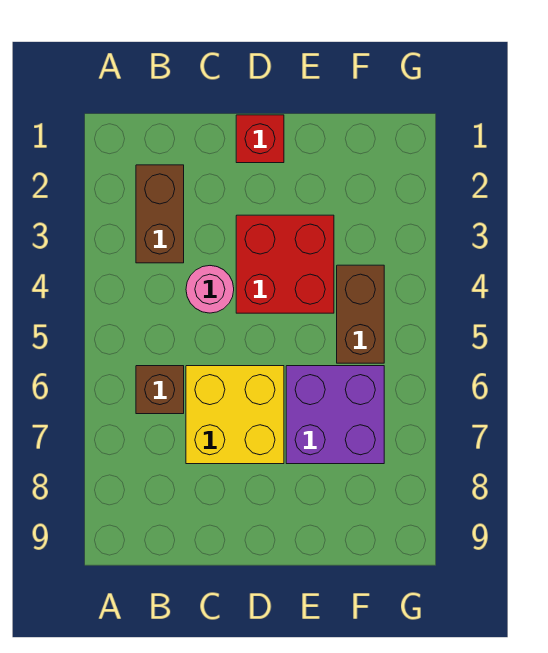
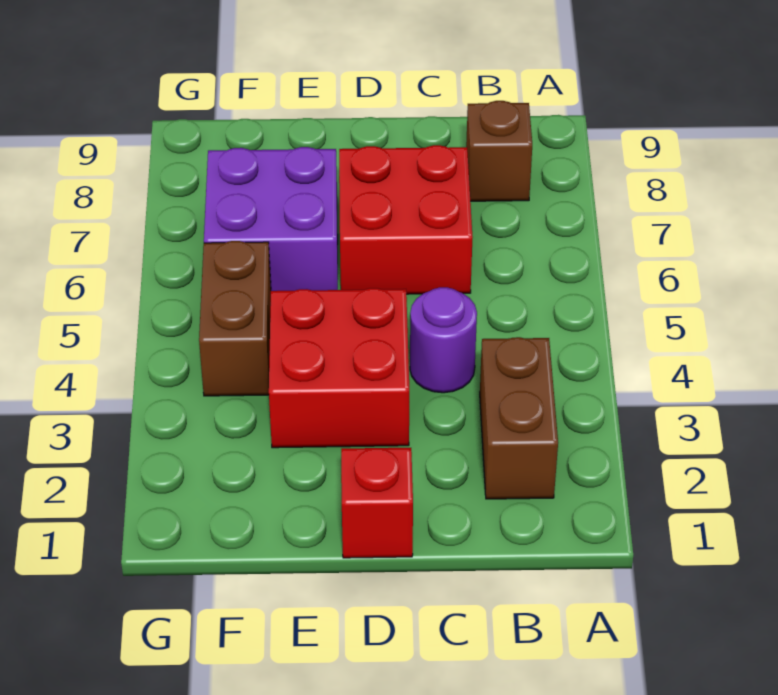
brown 1x1 brick [136,366,184,414] -> brown 1x1 brick moved to [466,101,532,201]
pink 1x1 round brick [186,266,234,313] -> purple 1x1 round brick [410,287,477,393]
yellow 2x2 brick [186,366,284,464] -> red 2x2 brick [339,145,473,294]

